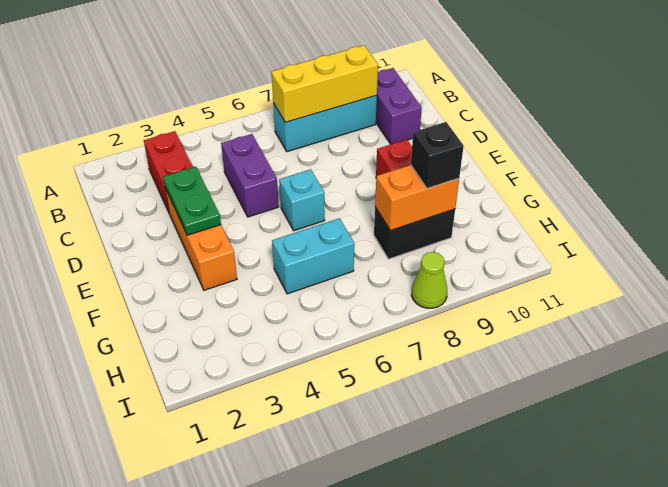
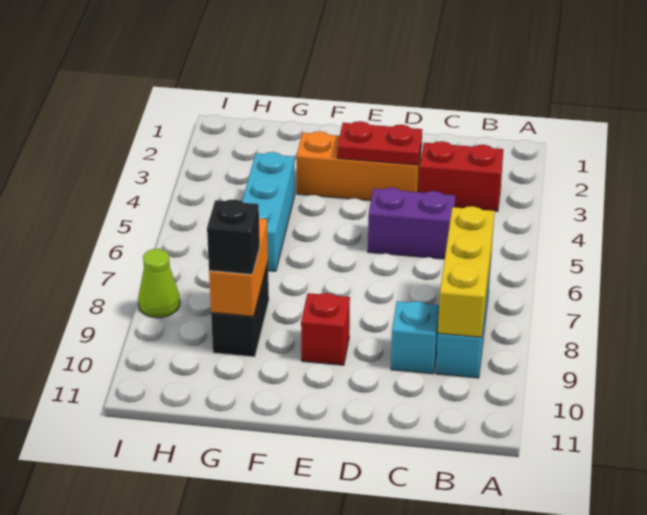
purple 1x2 brick [376,68,422,144] -> none
green 1x2 plate [163,167,221,235] -> red 1x2 plate [337,121,422,165]
cyan 1x1 brick [279,169,325,231] -> cyan 1x1 brick moved to [391,301,439,374]
cyan 1x2 brick [272,218,354,294] -> cyan 1x3 brick [242,152,295,271]

